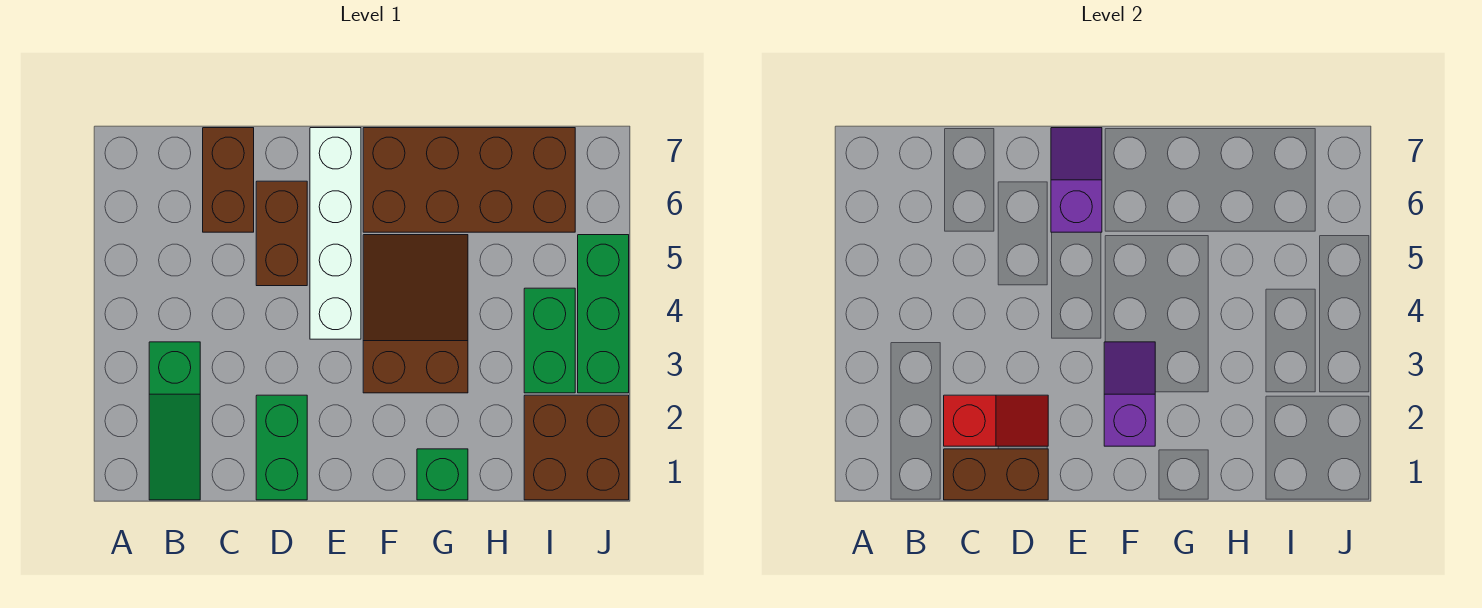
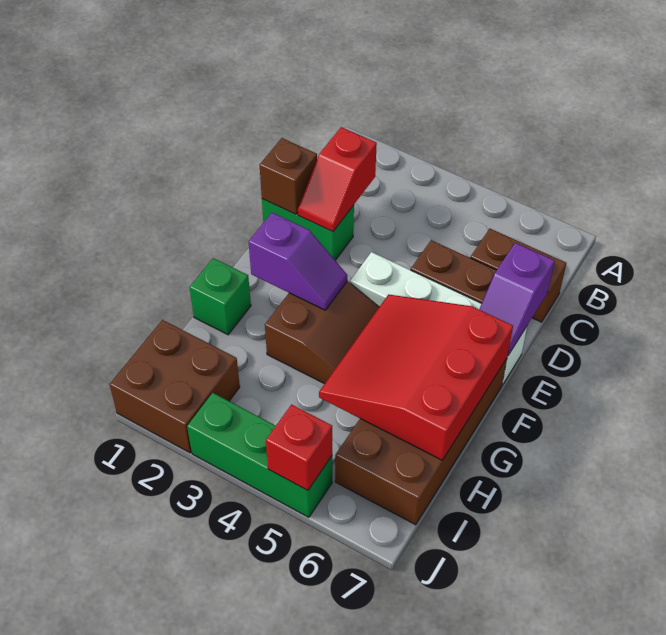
green 1x3 slope [149,342,200,500] -> none
brown 1x2 brick [944,449,1048,500] -> brown 1x1 brick [260,138,317,214]
purple 1x2 slope [1051,128,1102,232] -> purple 1x2 slope turned to [479,243,555,355]
none -> red 3x3 slope [319,294,513,460]
green 1x2 brick [524,288,575,393] -> none
none -> red 1x1 brick [266,405,332,490]

